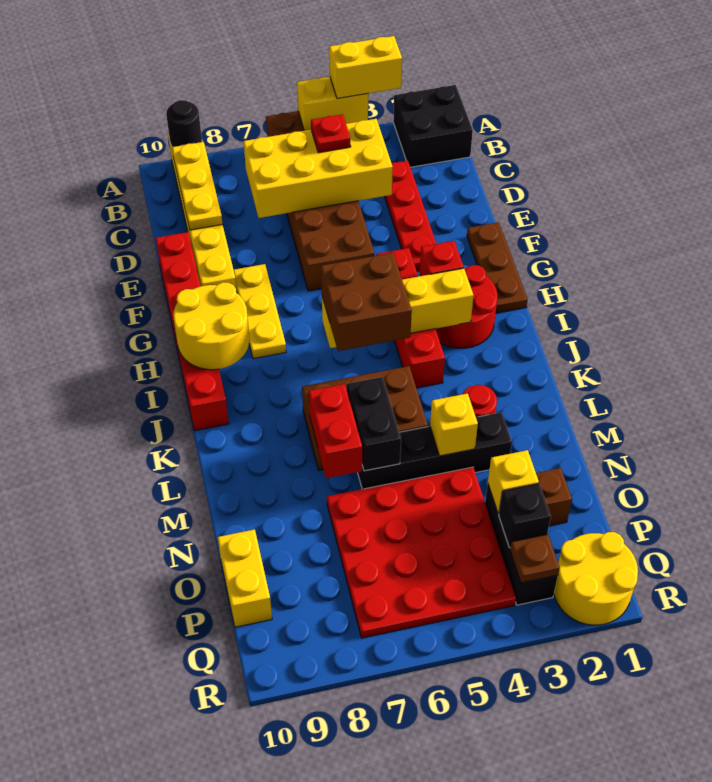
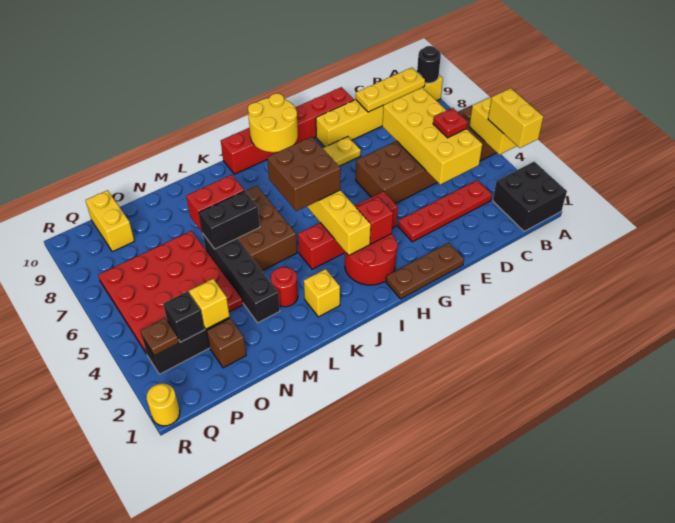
yellow 1x1 brick [430,393,478,456] -> yellow 1x1 brick moved to [304,269,340,317]
yellow 1x2 brick [218,529,272,627] -> yellow 1x2 brick turned to [85,190,134,252]
yellow 2x2 round brick [554,532,638,625] -> yellow 1x1 round brick [147,383,180,426]

